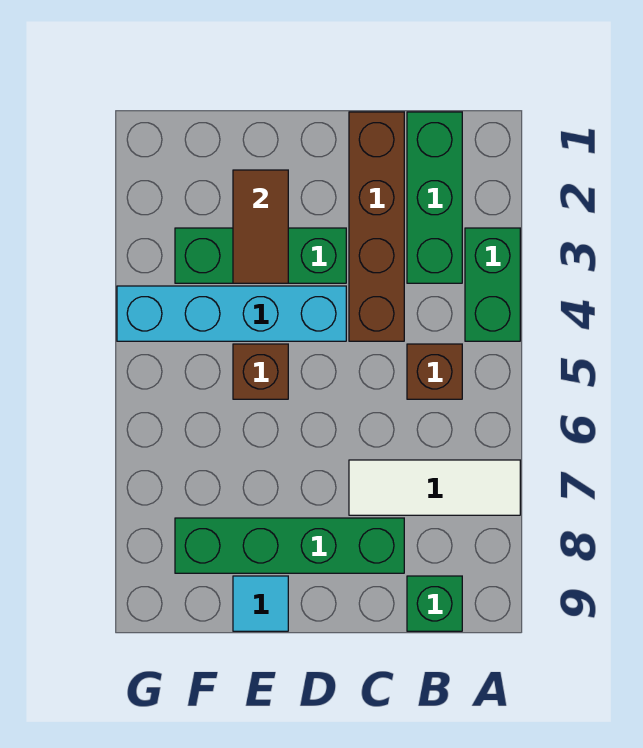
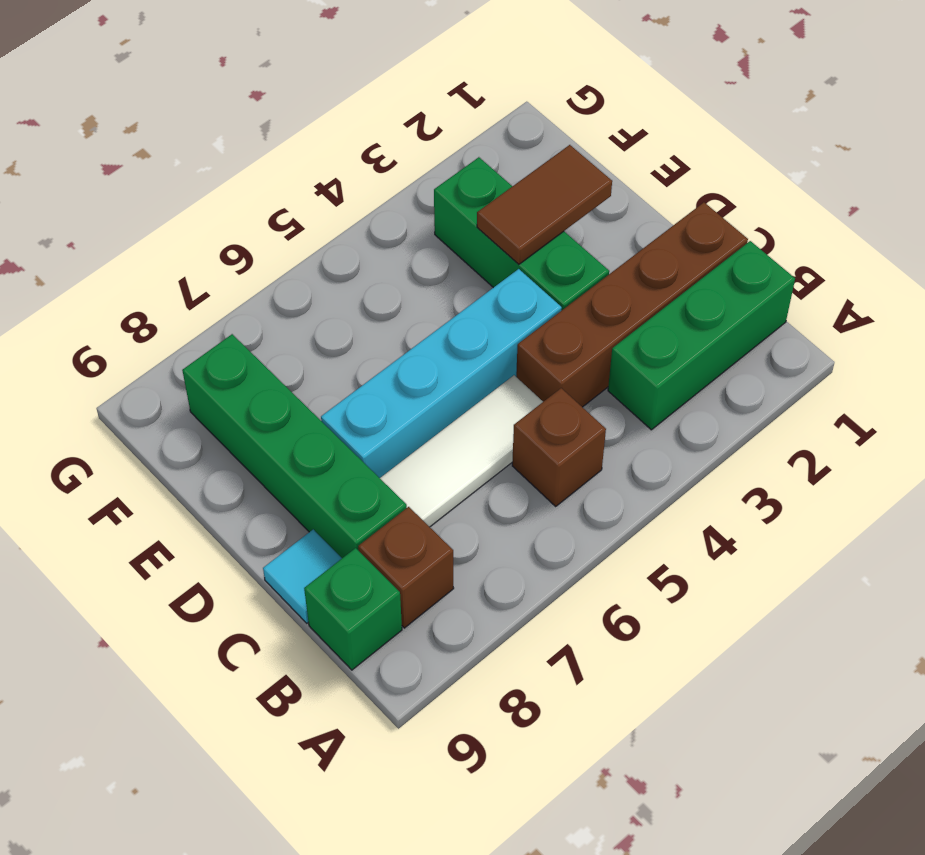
green 1x2 brick [465,228,520,341] -> none
white 1x3 tile [349,460,520,515] -> white 1x3 tile turned to [380,375,543,527]
cyan 1x4 brick [117,286,346,341] -> cyan 1x4 brick turned to [321,269,562,478]
brown 1x1 brick [233,344,288,399] -> brown 1x1 brick moved to [358,507,454,628]
cyan 1x1 tile [233,576,288,631] -> cyan 1x1 tile moved to [263,529,342,623]

